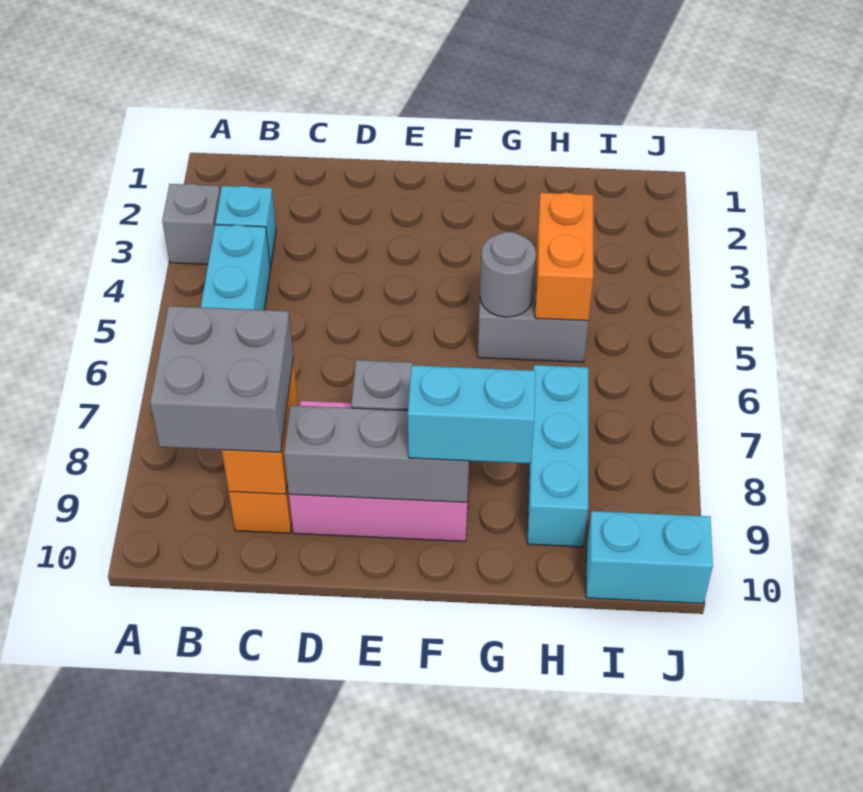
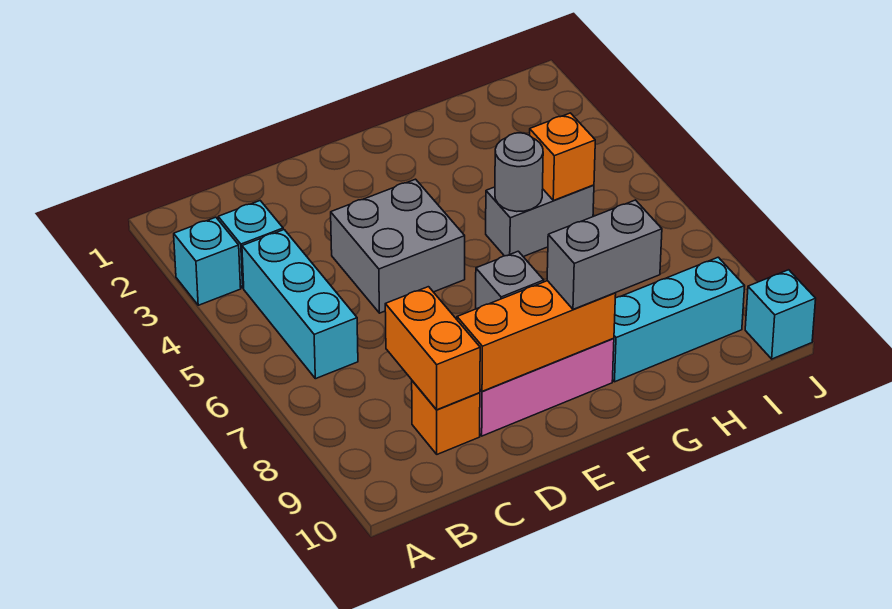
grey 1x1 brick [162,184,220,264] -> cyan 1x1 brick [174,217,241,305]
grey 2x2 brick [150,306,293,452] -> grey 2x2 brick moved to [331,179,465,313]
grey 1x3 brick [284,405,469,502] -> orange 1x3 brick [457,281,616,391]
cyan 1x2 brick [408,365,536,464] -> grey 1x2 brick [547,200,662,309]
orange 1x2 brick [535,193,593,321] -> orange 1x1 brick [530,113,595,201]
cyan 1x3 brick [527,365,588,547] -> cyan 1x3 brick turned to [613,257,745,382]
cyan 1x2 brick [586,511,713,604] -> cyan 1x1 brick [745,270,816,359]

